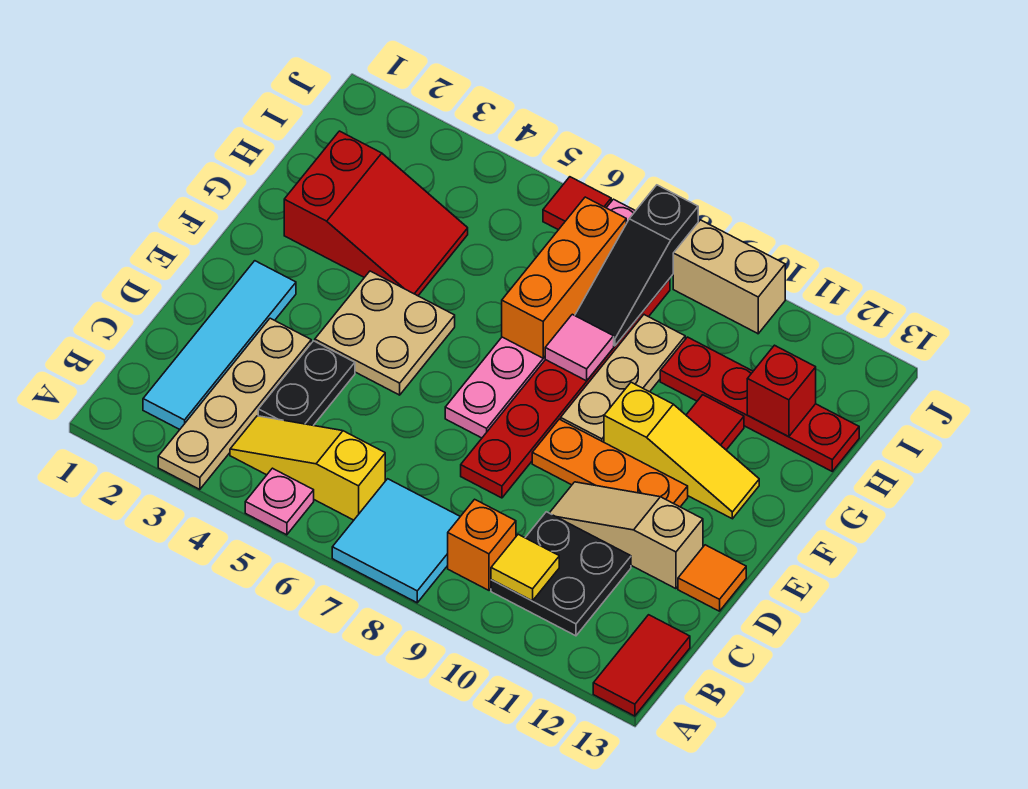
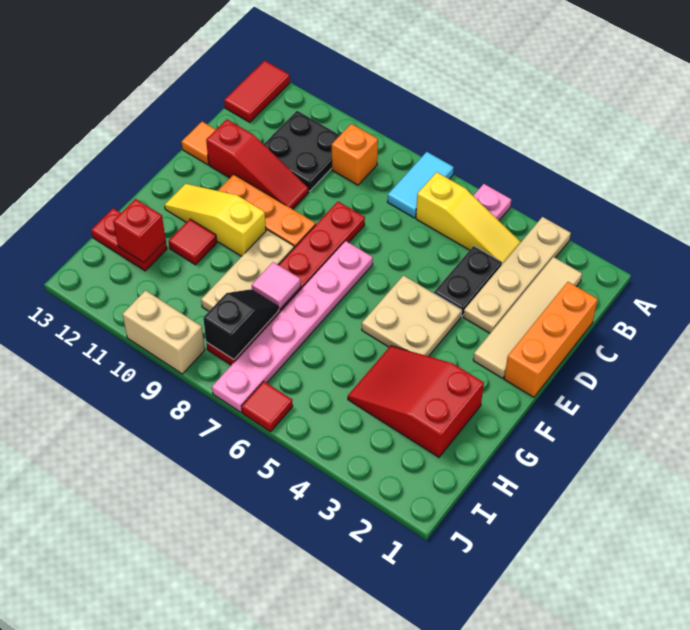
cyan 2x2 tile [332,479,460,603] -> cyan 1x2 tile [387,152,454,218]
cyan 1x4 tile [143,261,296,429] -> tan 1x4 tile [473,257,582,378]
yellow 1x1 tile [491,534,559,601] -> none
tan 1x3 slope [550,482,703,589] -> red 1x3 slope [206,119,309,209]
orange 1x3 brick [502,197,626,358] -> orange 1x3 brick moved to [504,282,598,397]
black 1x3 slope [575,185,698,346] -> black 1x2 slope [203,289,279,360]
red 1x4 plate [660,337,859,471] -> red 1x2 plate [91,208,167,271]

